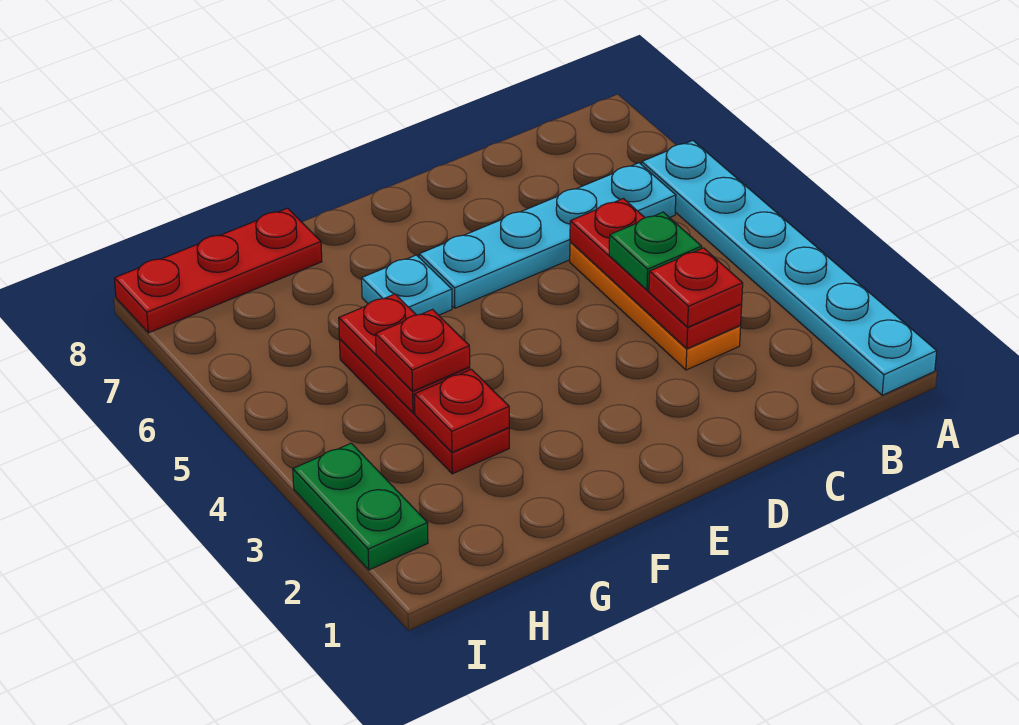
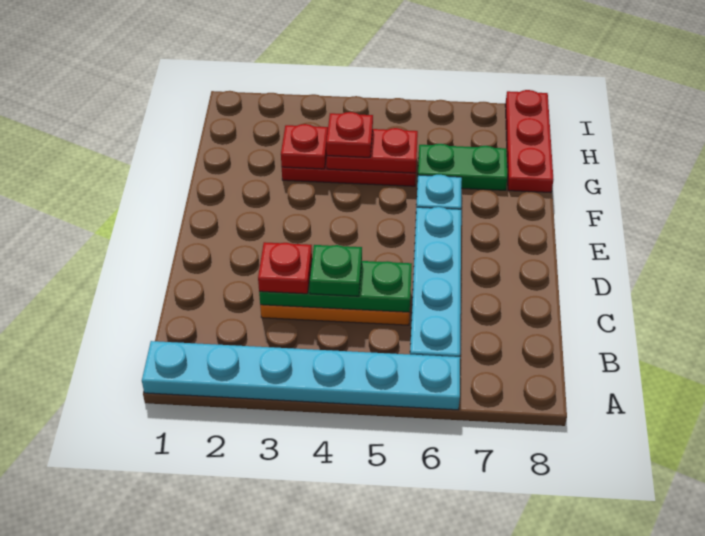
red 1x3 plate [570,199,742,349] -> green 1x3 plate [259,261,412,312]
green 1x2 plate [293,443,428,570] -> green 1x2 plate moved to [417,144,507,190]

